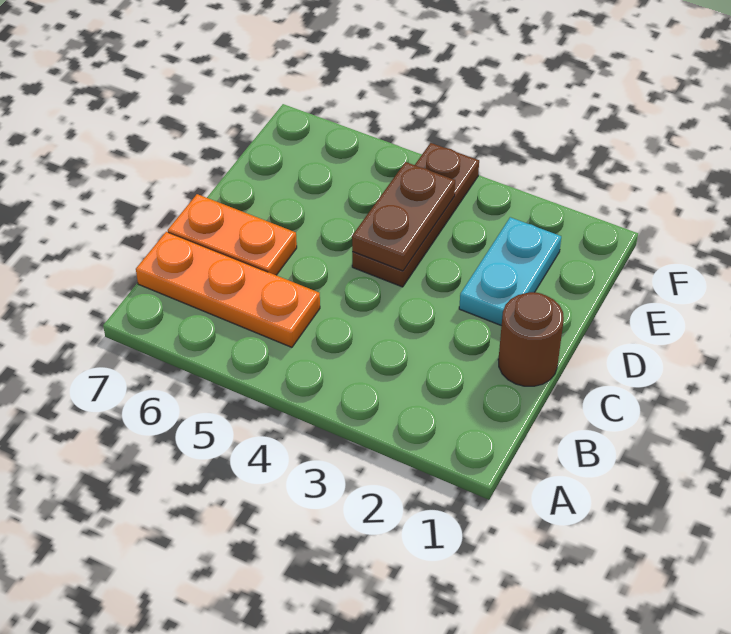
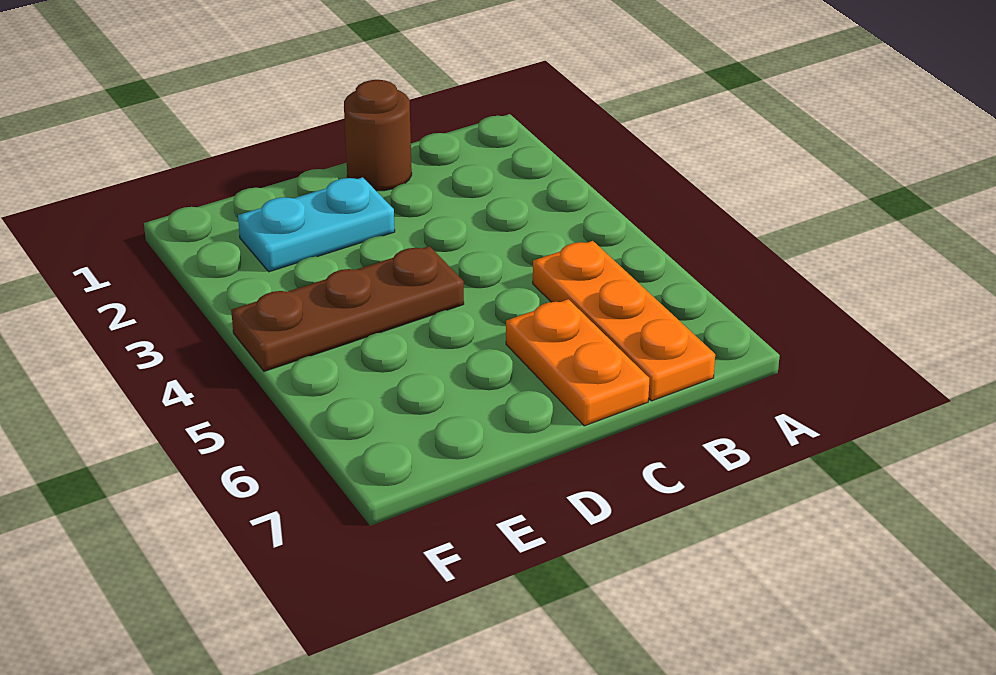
brown 1x2 plate [352,162,455,271] -> none

